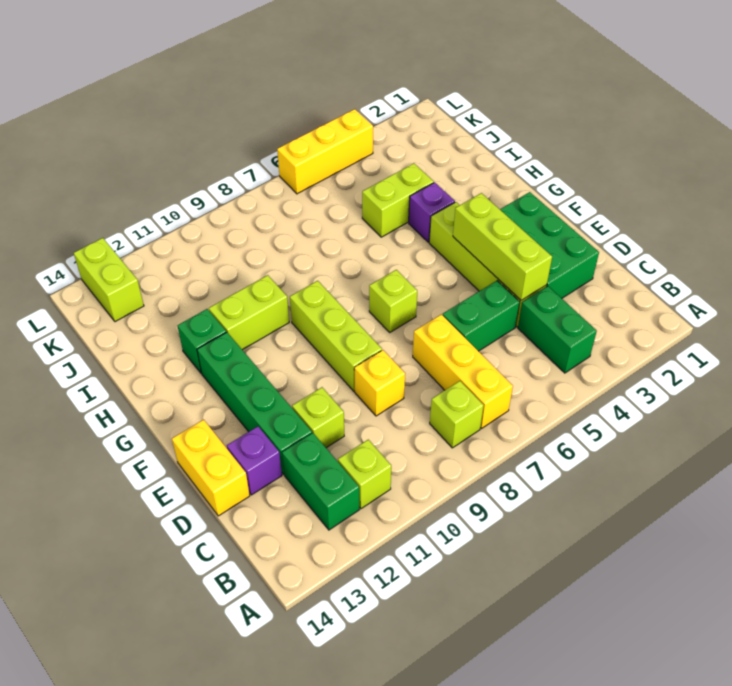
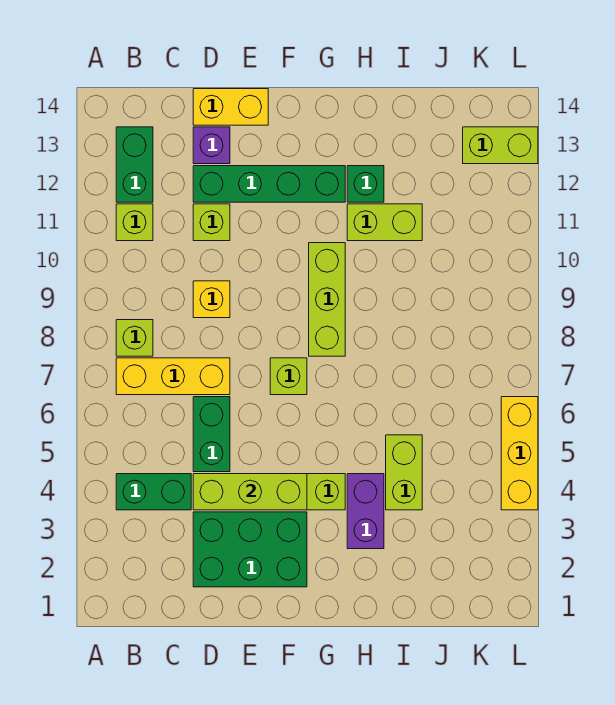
green 1x2 brick [282,433,359,530] -> green 1x2 brick turned to [116,127,153,202]
lime 1x3 brick [290,281,382,391] -> lime 1x3 brick turned to [309,243,345,356]
purple 1x1 brick [409,182,455,242] -> purple 1x2 brick [347,474,384,549]
lime 1x2 brick [209,275,289,350] -> lime 1x2 brick turned to [347,204,422,241]

